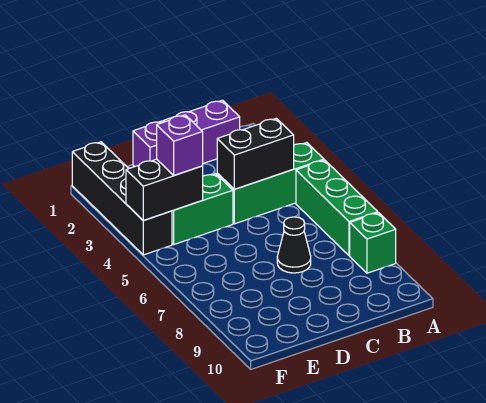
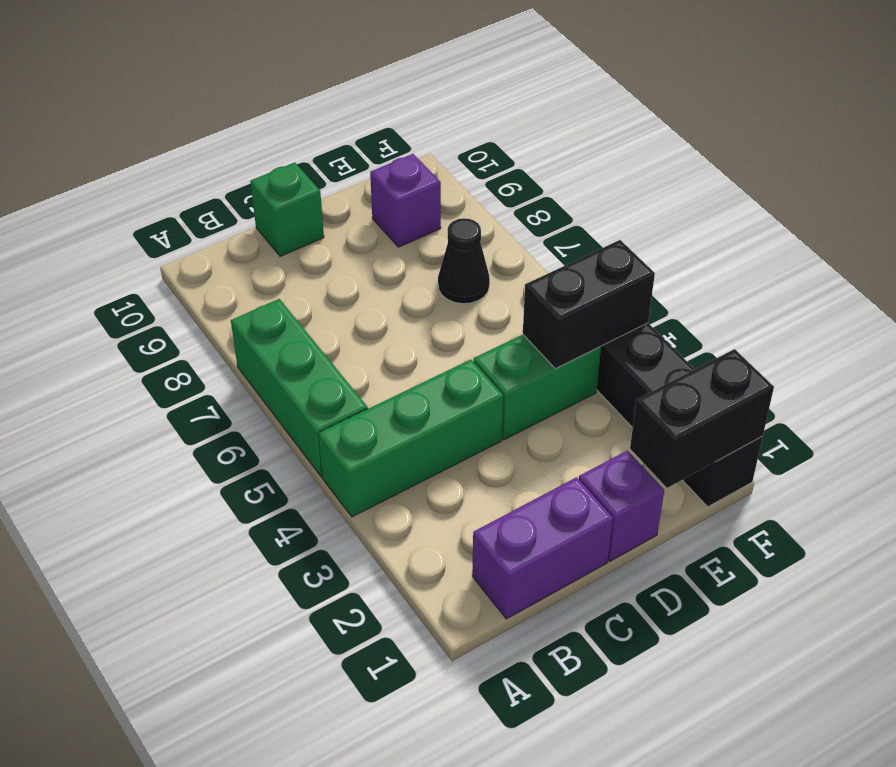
green 1x1 brick [350,213,396,273] -> green 1x1 brick moved to [250,163,324,256]
black 1x2 brick [217,118,294,189] -> black 1x2 brick moved to [630,349,774,488]
black 1x1 cone [277,217,311,273] -> black 1x1 cone moved to [438,218,490,304]
purple 1x1 brick [157,115,203,175] -> purple 1x1 brick moved to [370,154,441,247]

